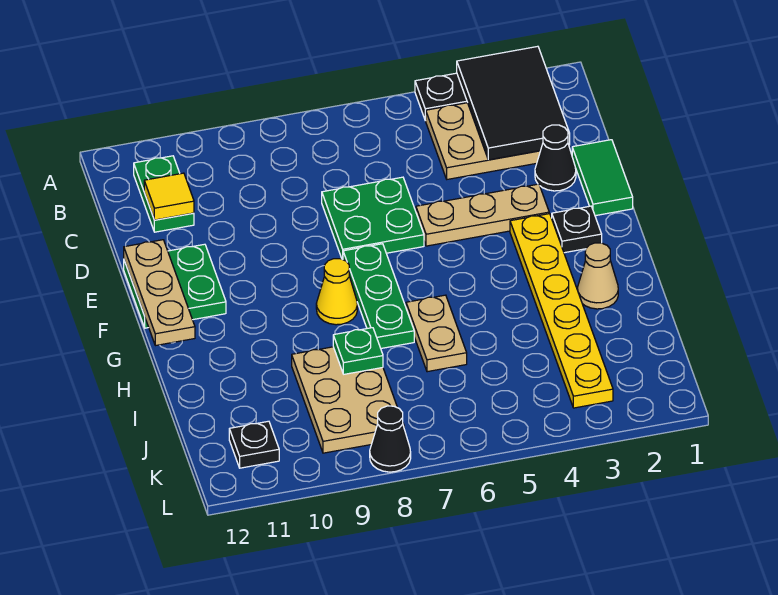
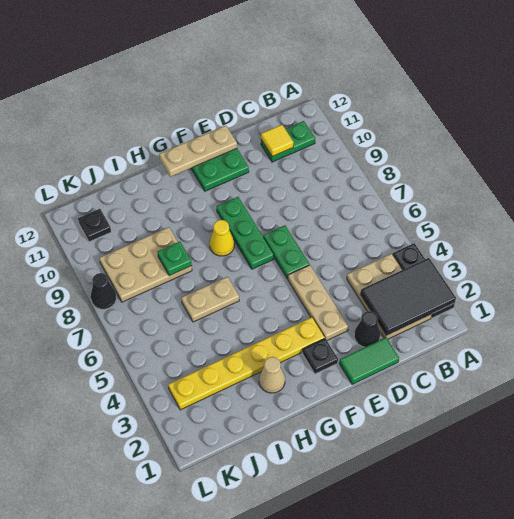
green 2x2 plate [322,177,424,259] -> green 1x2 plate [263,225,309,279]
green 1x3 plate [343,244,414,348] -> green 1x3 plate turned to [217,197,274,269]

